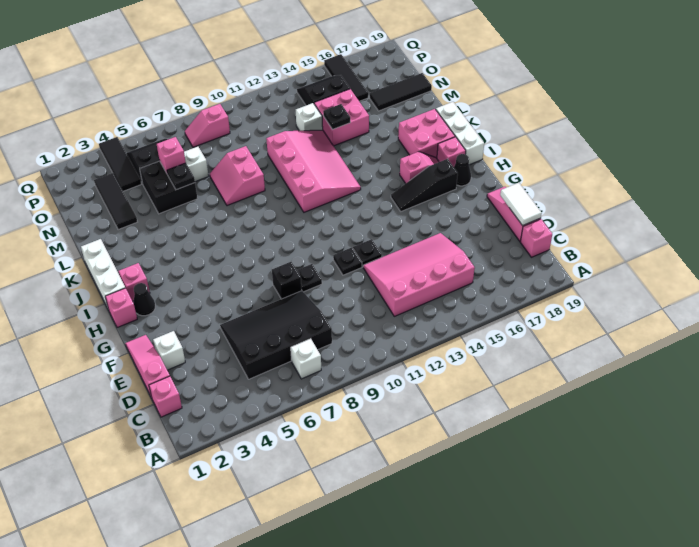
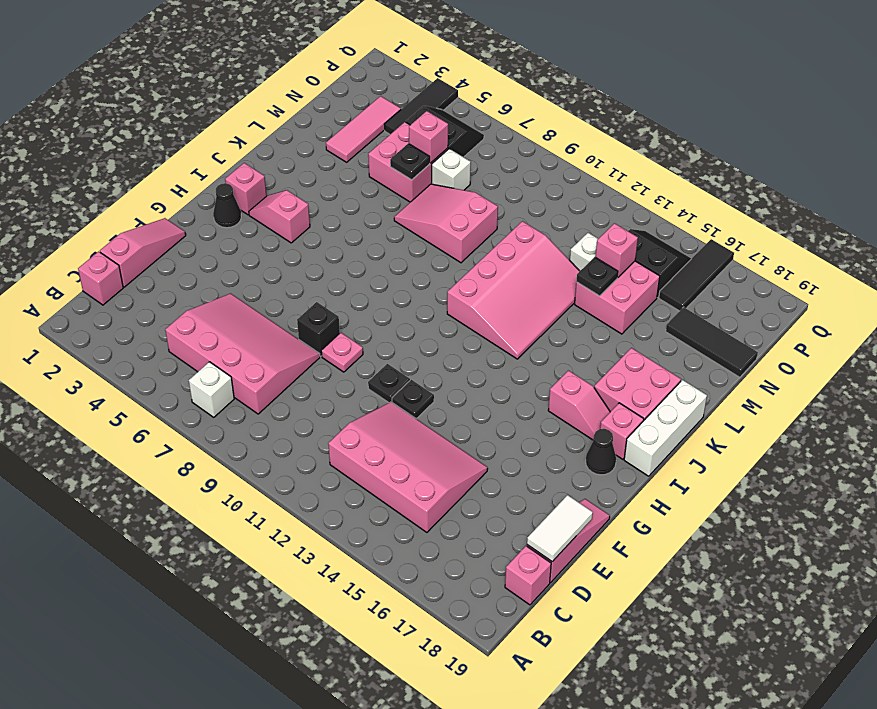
black 3x4 slope [220,291,332,379] -> pink 3x4 slope [165,294,320,414]
white 1x1 brick [153,331,185,370] -> none
black 1x1 plate [297,264,322,292] -> pink 1x1 plate [321,333,363,372]
pink 1x1 brick [105,288,137,328] -> pink 1x1 brick moved to [595,223,638,278]
black 1x3 slope [391,159,458,211] -> none
white 1x3 brick [81,239,125,308] -> none
pink 2x2 slope [210,146,265,206] -> pink 2x3 slope [394,184,498,263]
black 1x3 tile [94,173,137,230] -> pink 1x3 tile [326,96,401,162]
black 2x2 brick [140,161,198,214] -> pink 2x2 brick [368,122,448,202]
pink 1x2 slope [185,104,230,147] -> pink 1x2 slope moved to [249,190,310,243]

